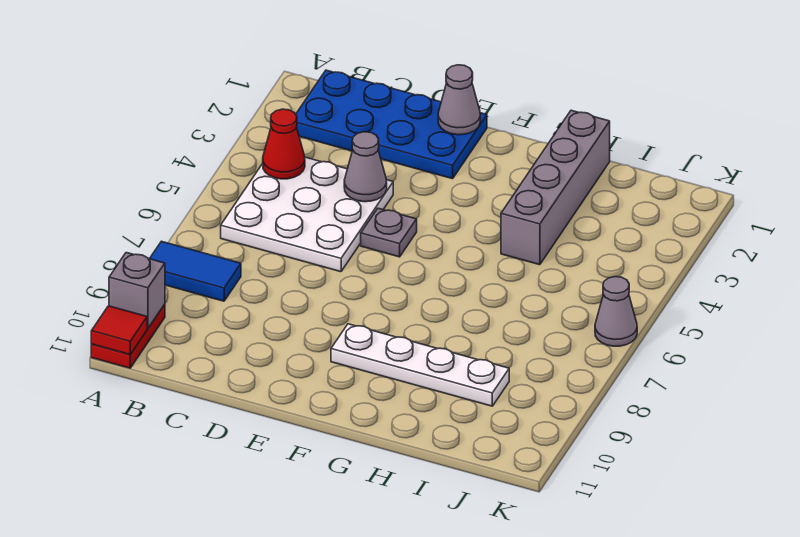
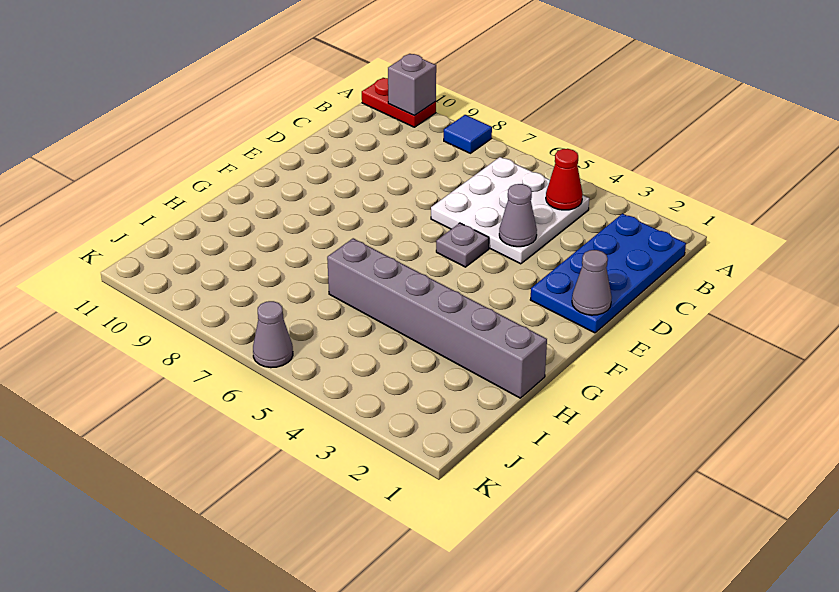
blue 1x2 tile [150,241,241,301] -> blue 1x1 tile [444,115,492,153]
red 1x1 tile [91,306,147,354] -> none
white 1x4 plate [331,324,509,406] -> none
grey 1x4 brick [501,110,610,265] -> grey 1x6 brick [327,238,547,398]

